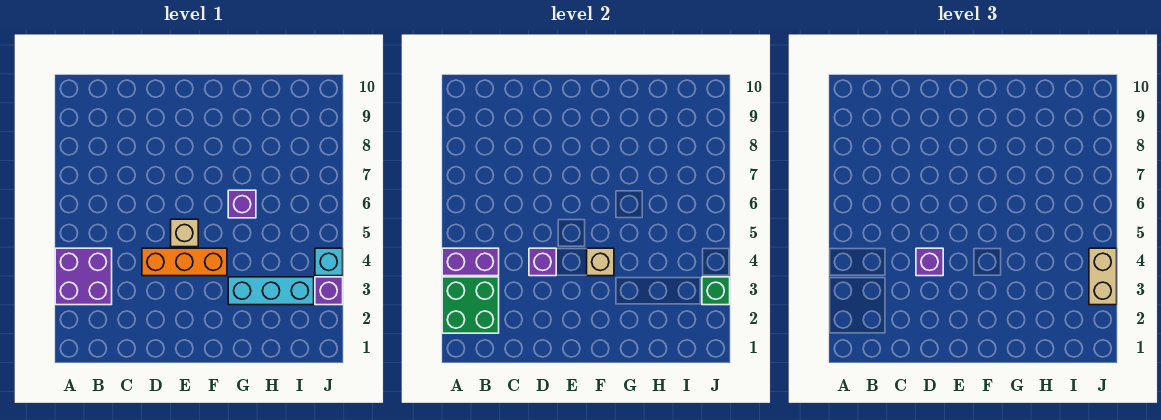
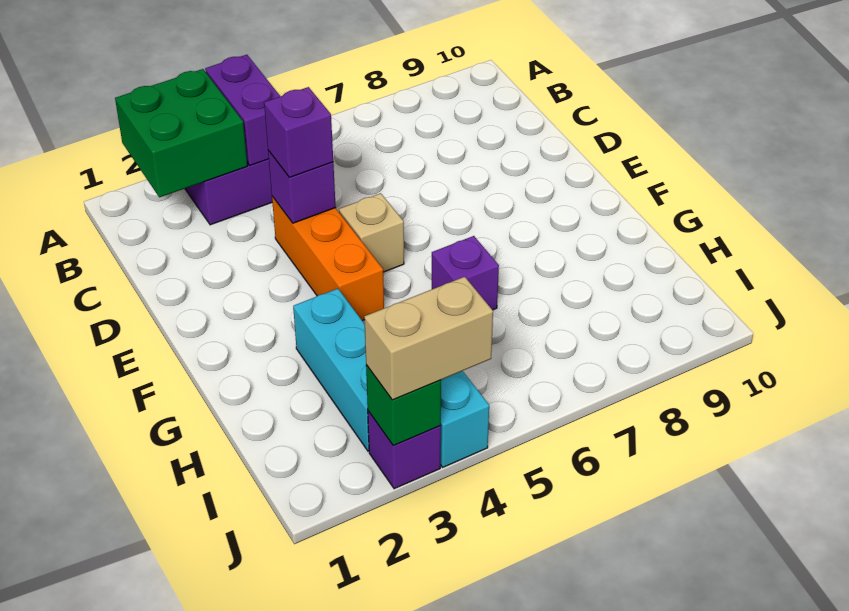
tan 1x1 brick [587,248,614,276] -> none

